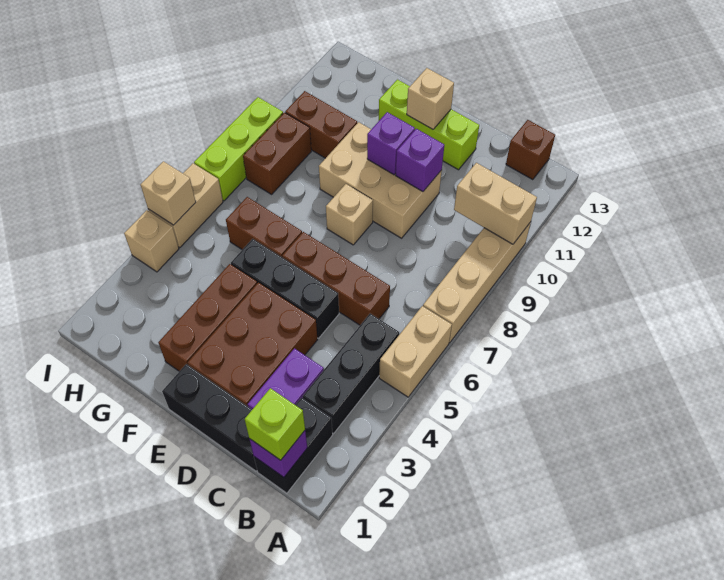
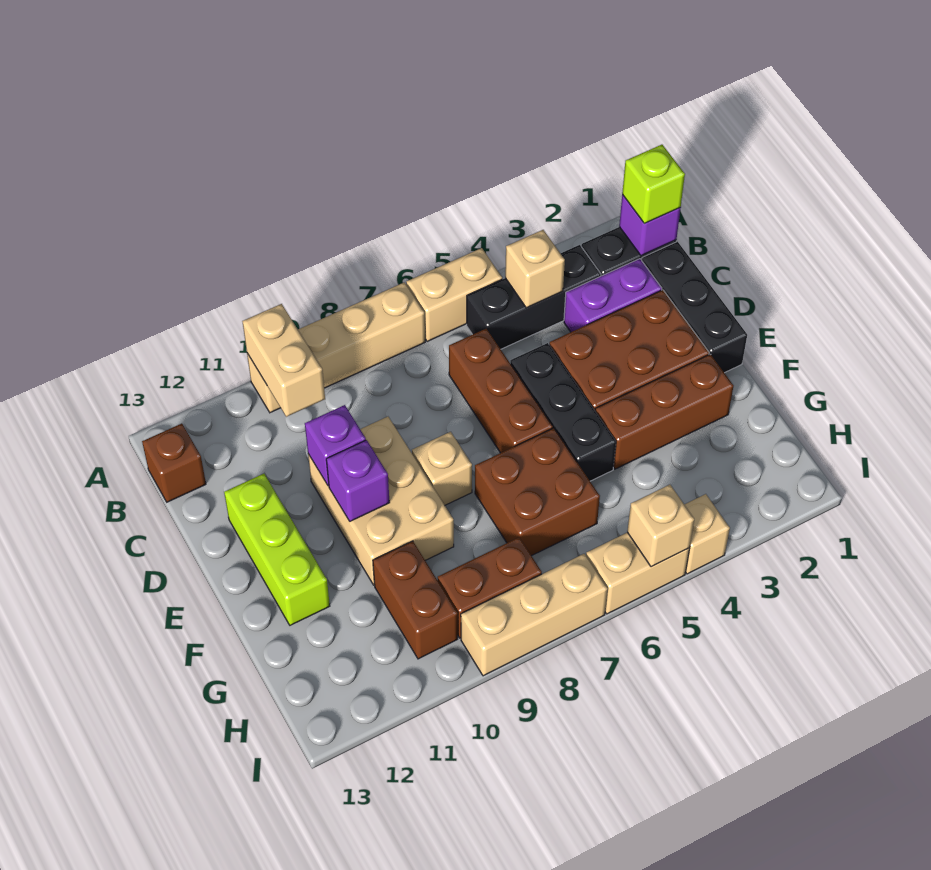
tan 1x1 brick [407,68,454,129] -> tan 1x1 brick moved to [505,230,565,308]
brown 1x2 brick [226,197,302,257] -> brown 2x2 brick [475,428,600,556]
lime 1x3 brick [194,97,283,201] -> tan 1x3 brick [461,554,608,676]

